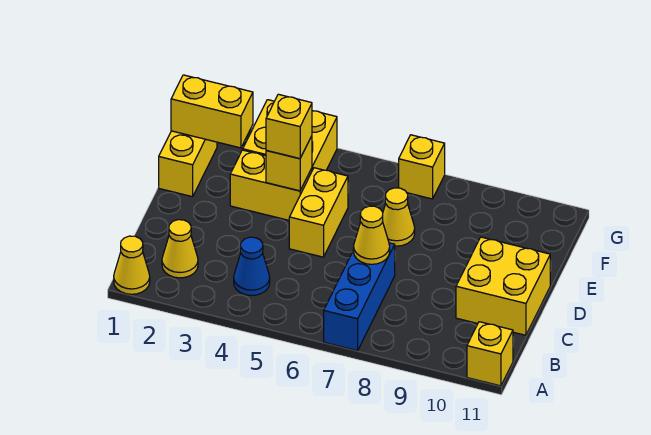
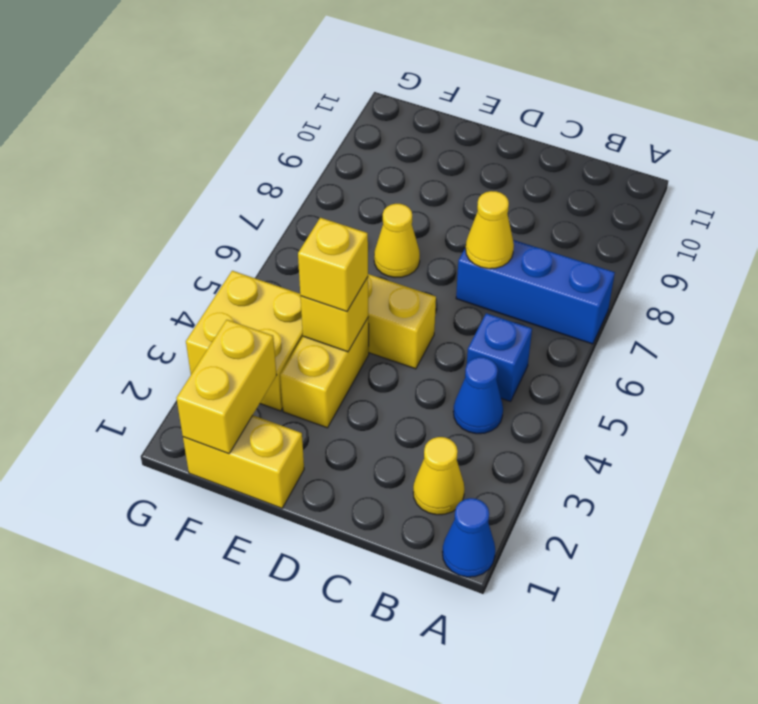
yellow 1x1 cone [114,236,150,294] -> blue 1x1 cone [442,498,495,577]
yellow 1x1 brick [467,322,513,386] -> none
none -> blue 1x1 brick [467,313,532,402]
yellow 2x2 brick [456,237,550,335] -> none
yellow 1x1 brick [399,135,445,199] -> none

